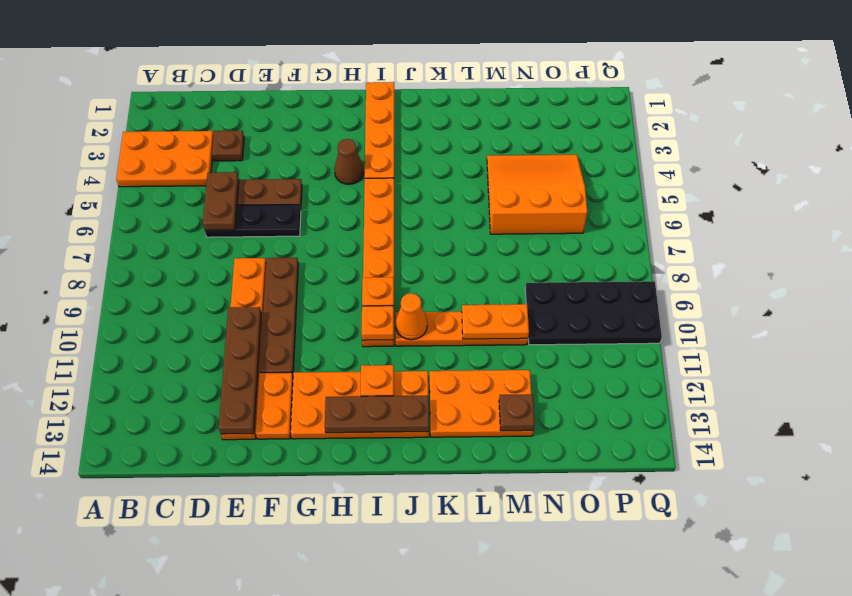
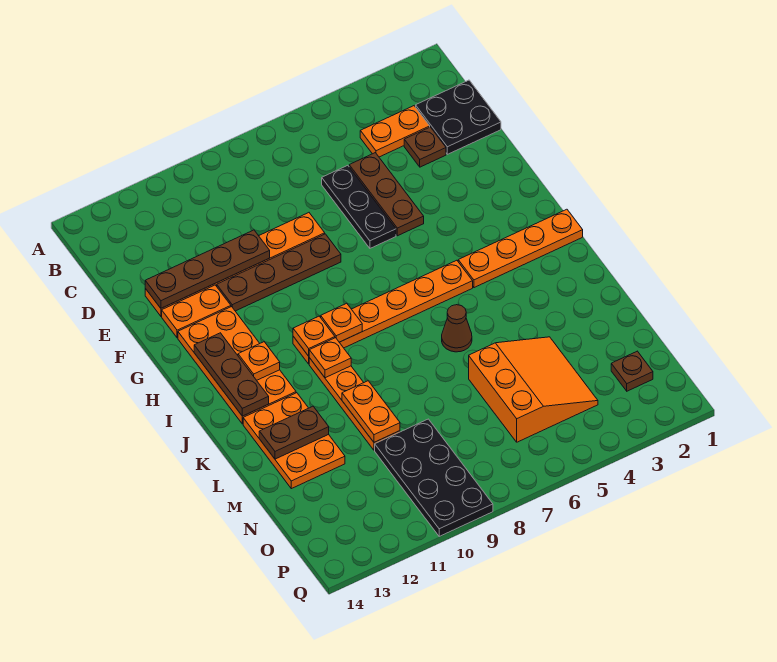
orange 2x3 plate [116,131,214,187] -> orange 1x2 plate [360,106,430,157]
none -> black 2x2 plate [416,80,501,154]
brown 1x2 plate [203,172,239,230] -> brown 1x2 plate moved to [259,406,329,459]
brown 1x1 cone [334,139,364,184] -> brown 1x1 cone moved to [442,305,472,352]
orange 1x1 cone [395,293,427,340] -> orange 1x1 plate [309,338,351,378]
brown 1x1 plate [499,394,535,431] -> brown 1x1 plate moved to [611,351,653,391]

